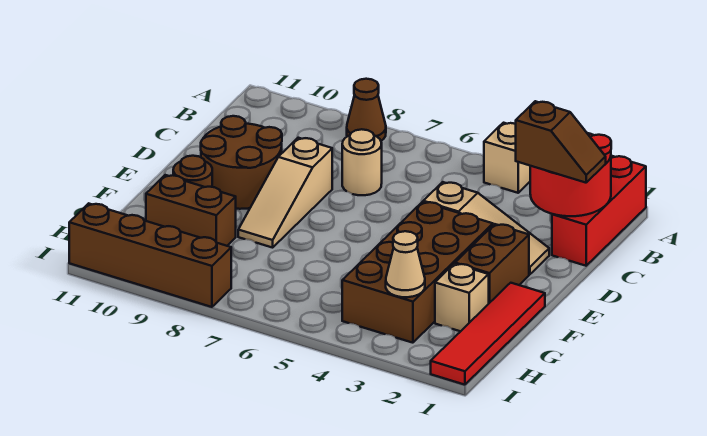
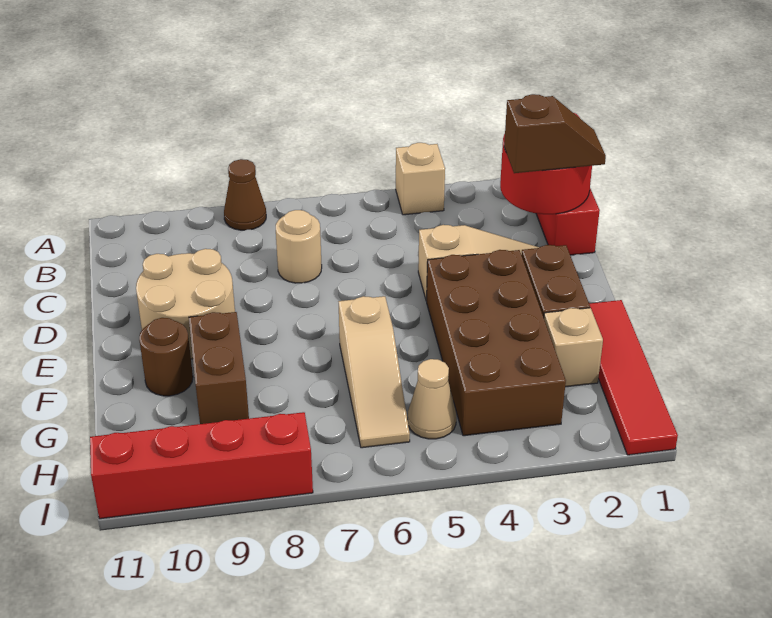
tan 1x3 slope [238,138,332,248] -> tan 1x3 slope moved to [338,296,410,448]
brown 2x2 round brick [201,116,282,209] -> tan 2x2 round brick [136,249,235,359]
brown 1x2 brick [146,175,236,246] -> brown 1x2 brick turned to [189,312,249,424]
tan 1x1 cone [386,231,425,297] -> tan 1x1 cone moved to [408,359,456,439]
brown 1x4 brick [69,203,231,307] -> red 1x4 brick [90,412,313,519]

